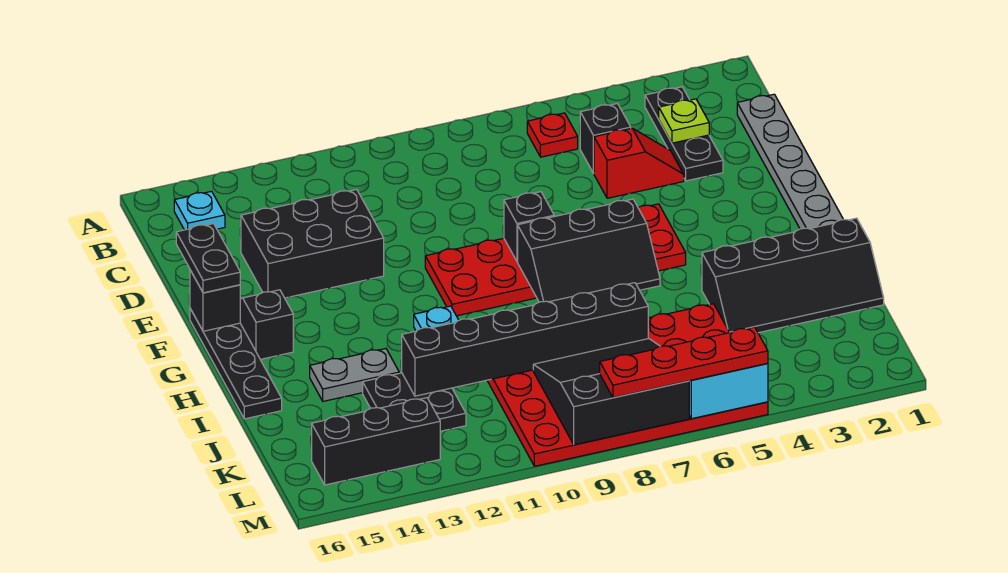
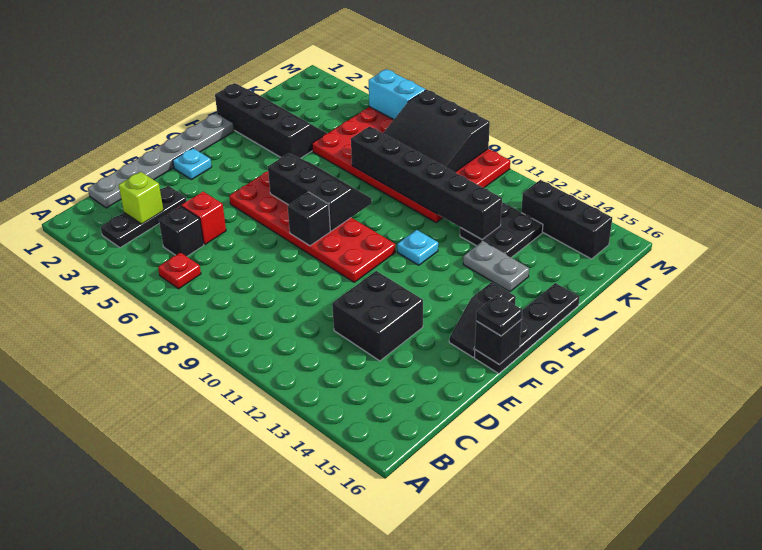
cyan 1x1 plate [174,191,225,230] -> cyan 1x1 plate moved to [173,148,212,180]
lime 1x1 plate [659,99,709,143] -> lime 1x1 brick [119,172,163,224]
black 2x3 brick [241,189,384,298] -> black 2x2 brick [332,271,423,361]
black 1x2 plate [176,224,240,293] -> black 1x1 plate [476,295,522,336]
red 1x4 plate [600,327,768,398] -> none

